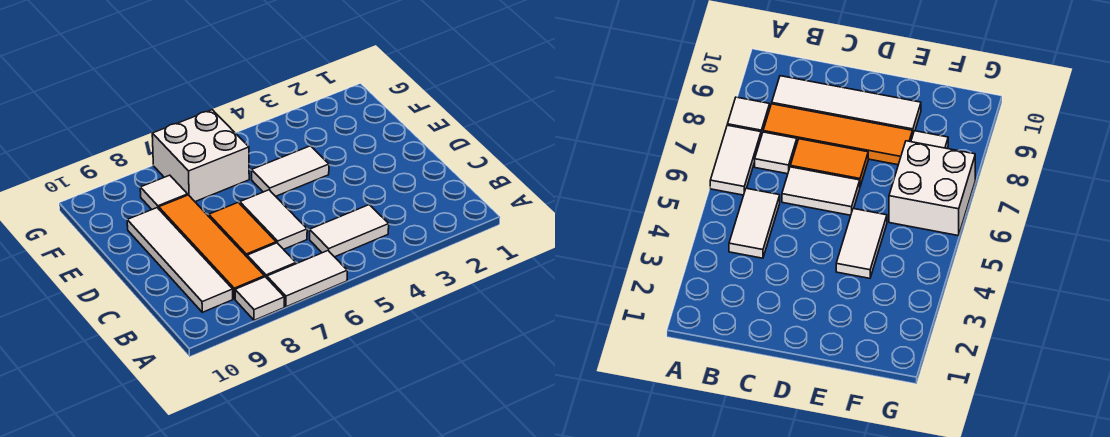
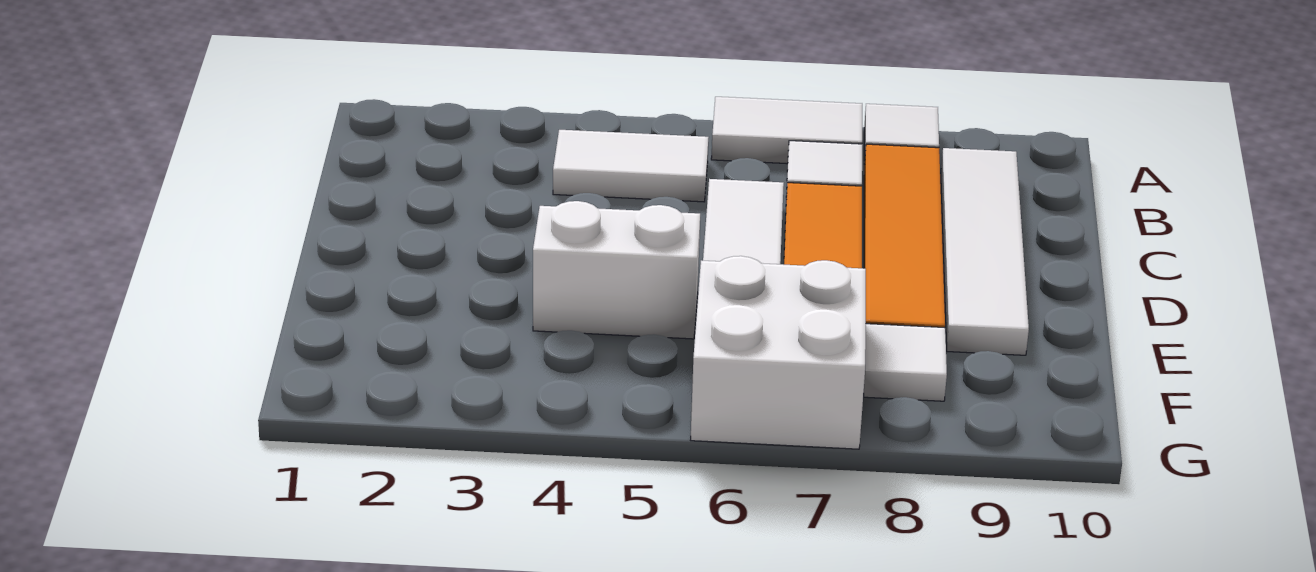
white 1x2 tile [252,146,329,196] -> white 1x2 brick [533,201,700,339]

